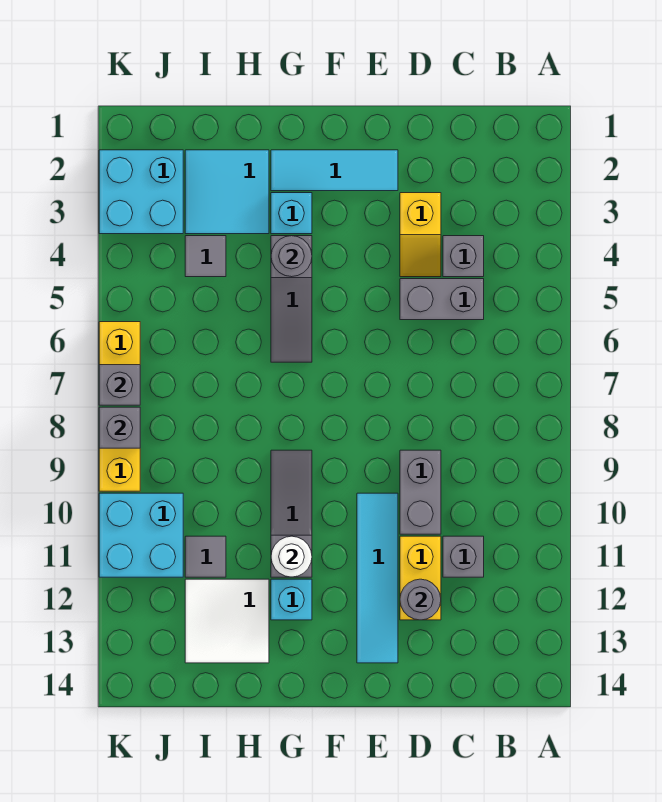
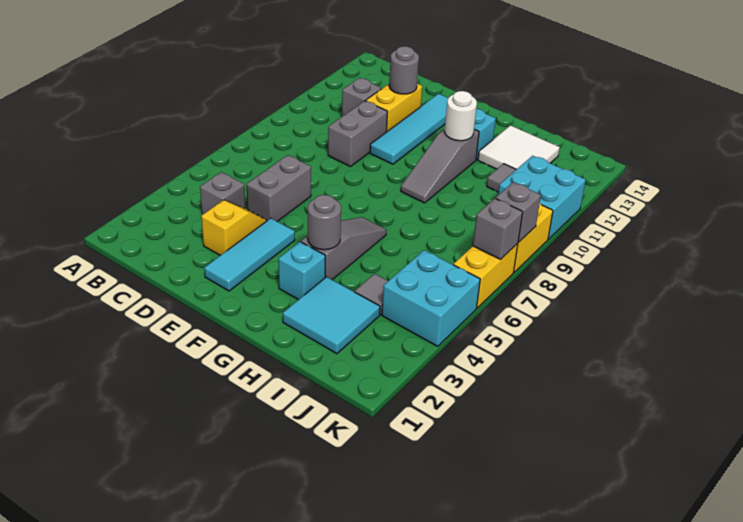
grey 1x2 brick [400,279,484,320] -> grey 1x2 brick turned to [247,155,311,222]
cyan 1x3 tile [271,150,398,191] -> cyan 1x3 tile turned to [204,218,295,291]
cyan 2x2 brick [99,150,183,234] -> cyan 2x2 brick moved to [382,250,480,346]

